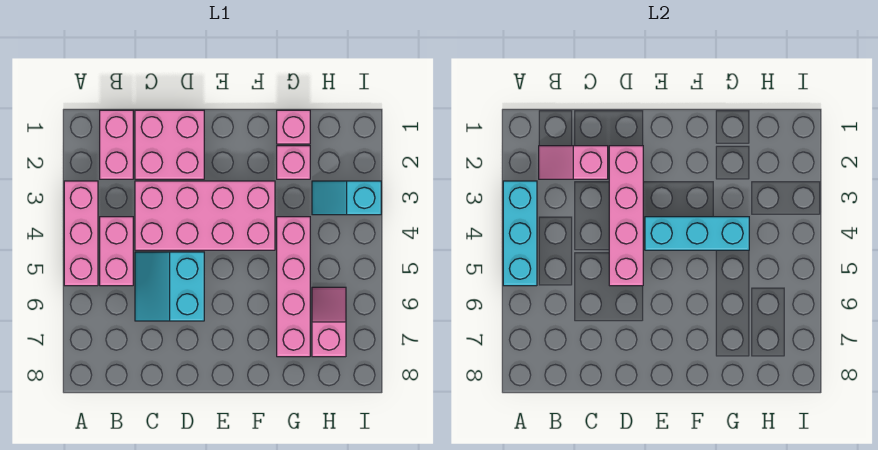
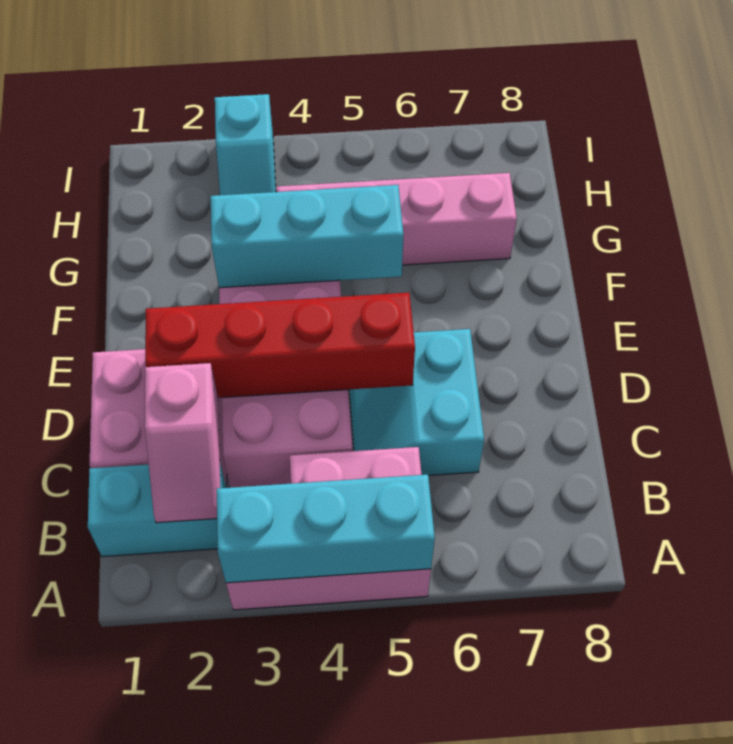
pink 1x2 brick [100,110,133,179] -> cyan 1x2 brick [88,463,226,557]
cyan 2x2 slope [135,252,204,321] -> cyan 2x2 slope turned to [350,329,484,475]
pink 1x4 brick [609,146,643,286] -> red 1x4 brick [145,293,415,398]
cyan 1x3 brick [645,217,749,250] -> cyan 1x3 brick turned to [211,185,404,288]
pink 1x1 brick [277,110,310,144] -> none
pink 1x1 brick [277,146,310,179] -> none
pink 1x2 slope [312,287,346,357] -> none

